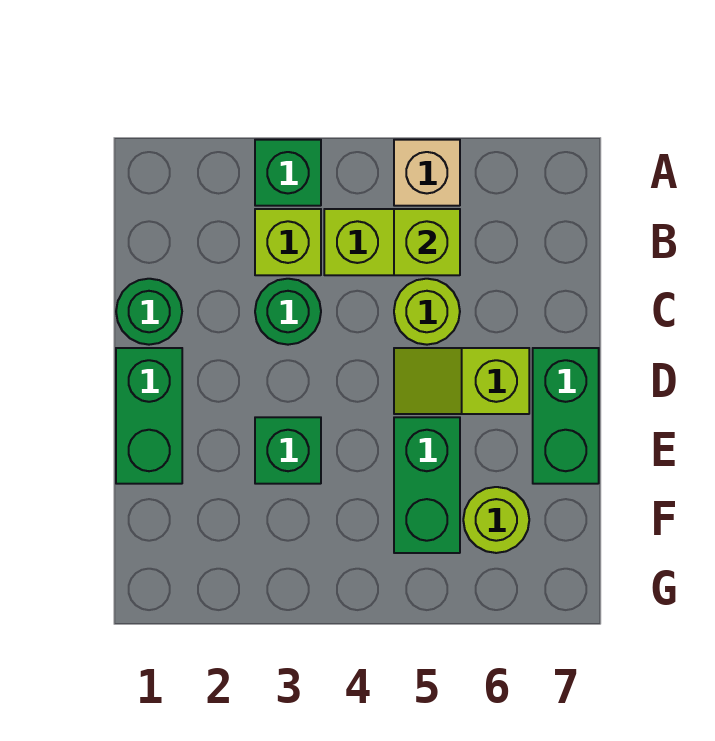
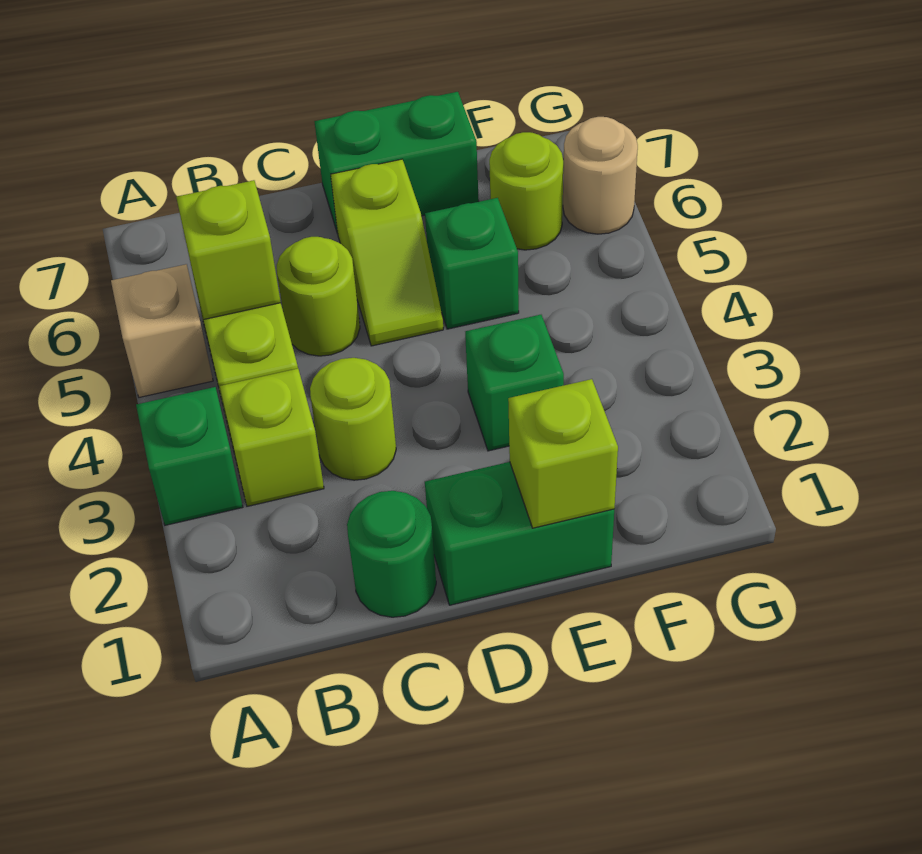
green 1x1 round brick [255,279,321,345] -> lime 1x1 round brick [310,358,396,480]
none -> lime 1x1 brick [508,379,618,528]
green 1x2 brick [394,417,460,553] -> green 1x1 brick [425,198,519,329]
none -> tan 1x1 round brick [563,117,638,234]

